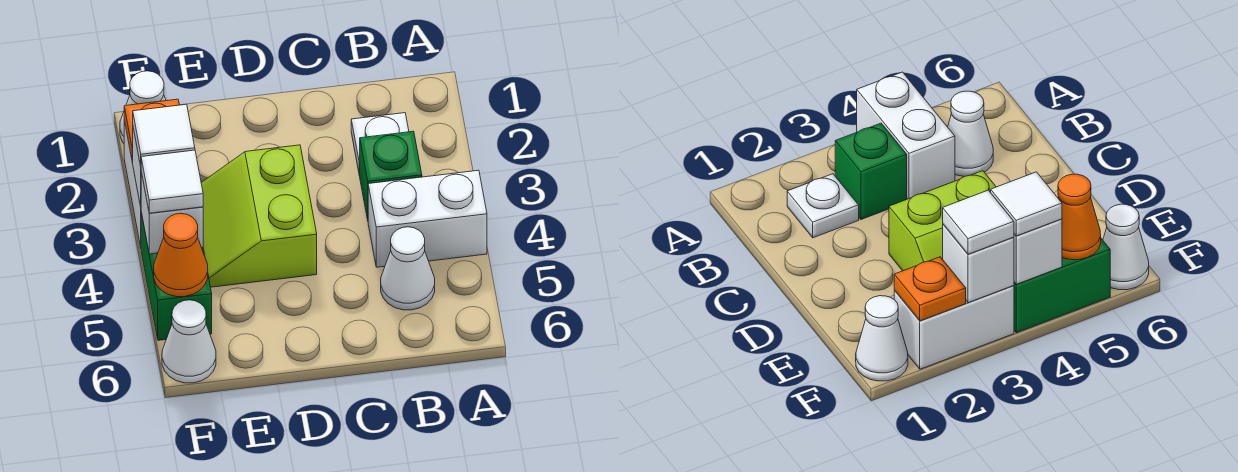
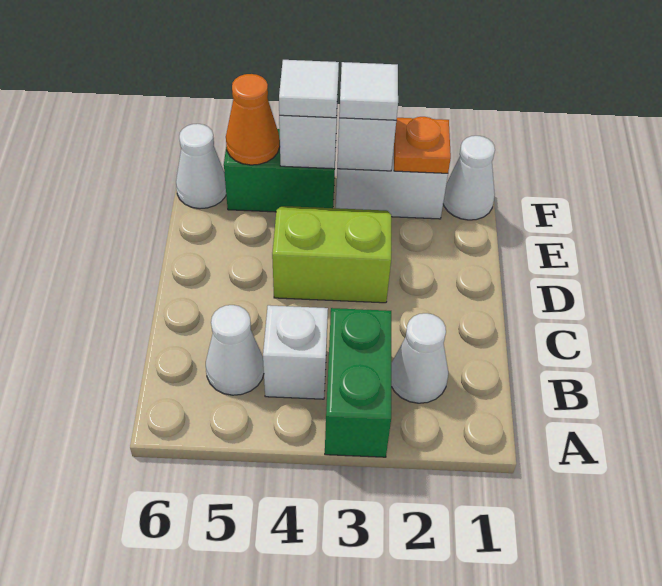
white 1x2 brick [368,170,487,267] -> white 1x1 brick [263,305,328,399]
white 1x1 plate [351,113,409,176] -> white 1x1 cone [391,313,448,403]
green 1x1 brick [359,131,422,220] -> green 1x2 brick [325,308,391,457]

